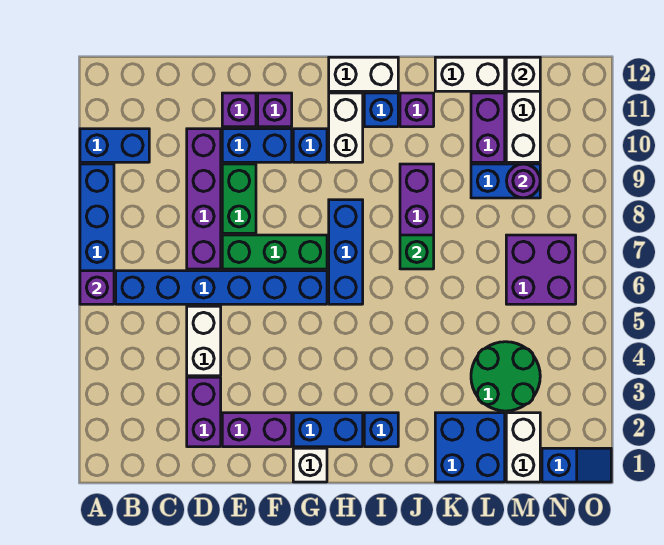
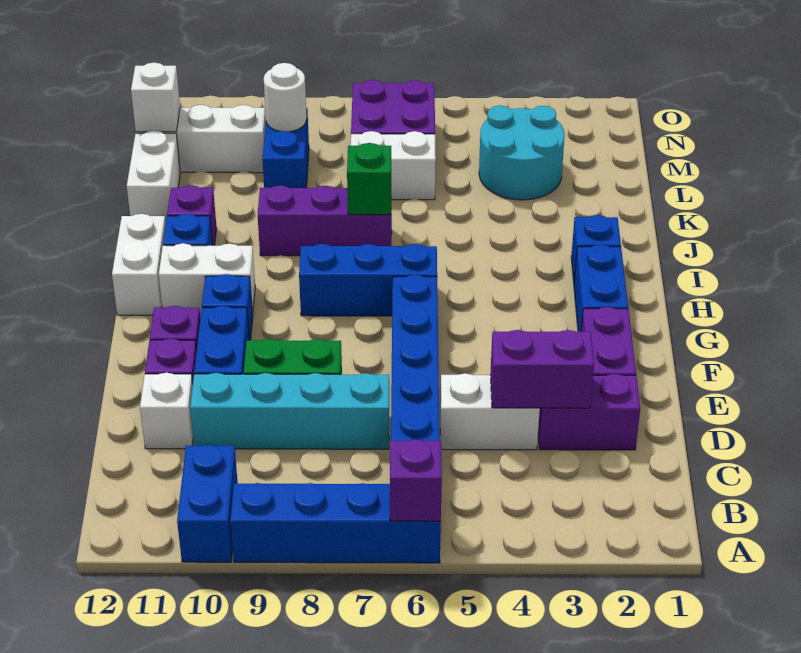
purple 1x4 brick [187,129,221,269] -> cyan 1x4 brick [190,373,389,449]
green 1x3 brick [222,235,327,269] -> none
white 1x1 brick [293,448,327,482] -> white 1x1 brick moved to [140,373,193,449]
blue 2x2 brick [435,413,505,482] -> none
green 2x2 round brick [471,342,540,411] -> cyan 2x2 round brick [479,106,565,200]
purple 1x2 brick [471,93,505,162] -> purple 1x2 brick moved to [490,330,594,408]
white 1x2 brick [506,413,540,482] -> white 1x2 brick moved to [351,131,436,200]
purple 1x1 round brick [507,164,540,198] -> white 1x1 round brick [264,63,307,132]
blue 1x2 slope [542,448,611,482] -> none

